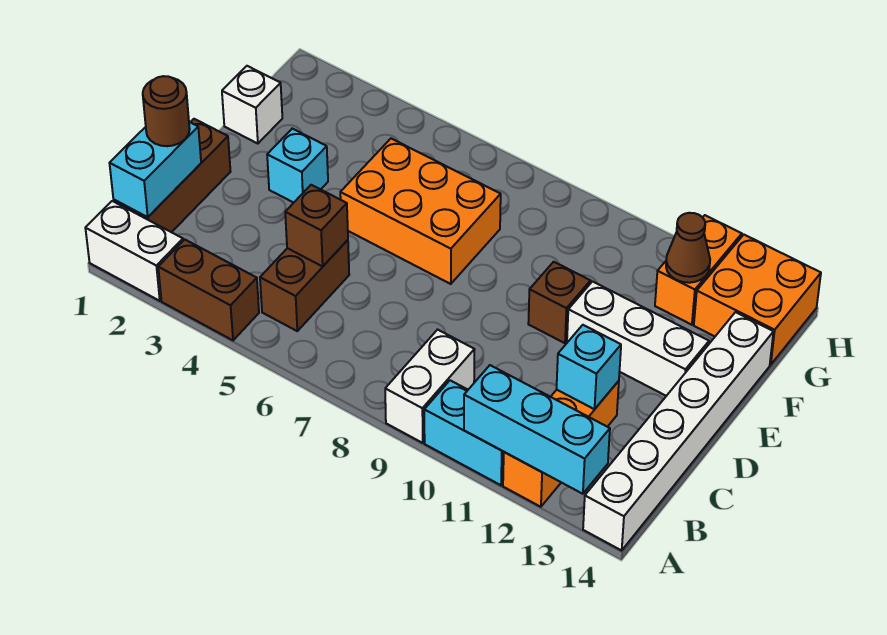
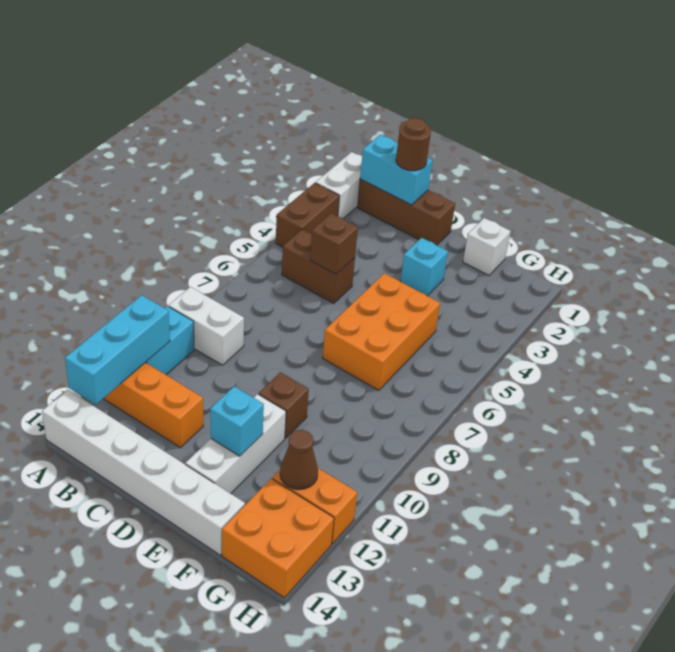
cyan 1x1 brick [557,325,621,409] -> cyan 1x1 brick moved to [210,386,264,456]

